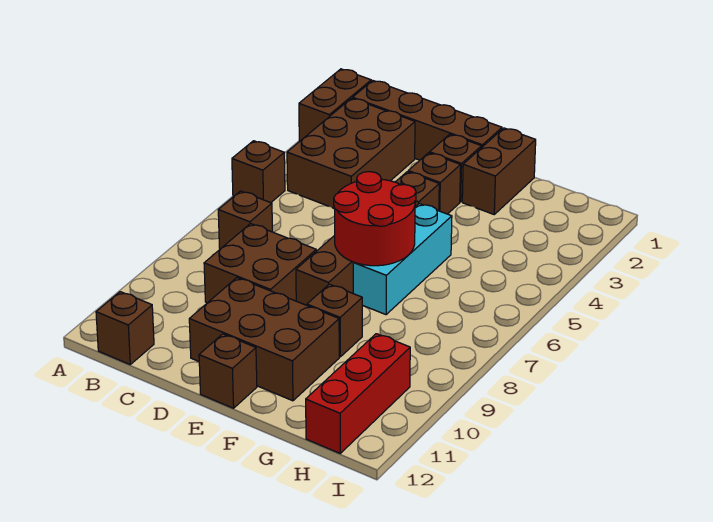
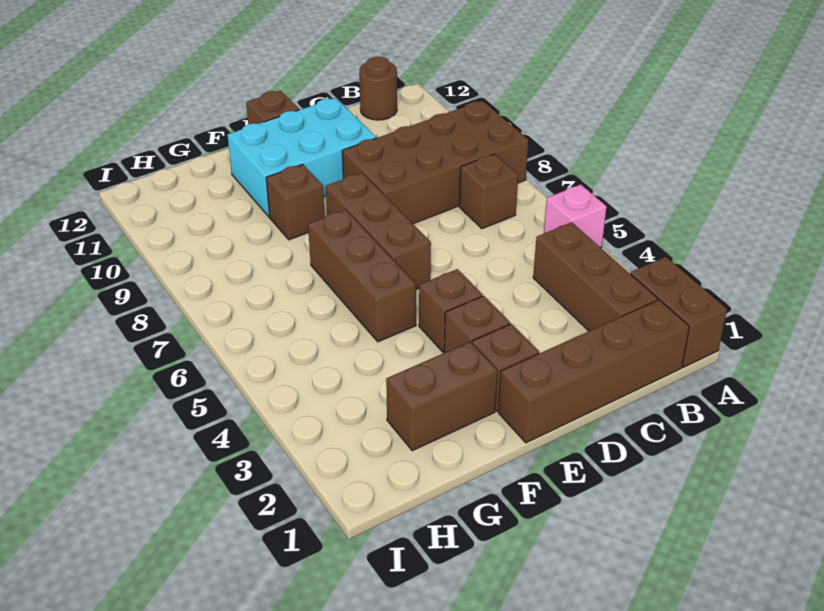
brown 1x1 brick [232,141,285,203] -> pink 1x1 brick [544,184,607,248]
brown 2x3 brick [287,98,415,208] -> brown 1x3 brick [533,222,658,331]
brown 1x1 brick [96,292,154,364] -> brown 1x1 round brick [359,57,397,120]
brown 2x2 brick [204,224,316,303] -> brown 2x4 brick [342,101,528,224]
brown 2x3 brick [189,278,339,401] -> cyan 2x3 brick [228,98,376,217]
red 2x2 round brick [334,172,416,266] -> none
brown 1x2 brick [462,128,536,214] -> brown 1x2 brick turned to [386,342,497,451]
cyan 1x3 brick [353,204,452,315] -> brown 1x3 brick [308,210,416,342]
red 1x3 brick [306,334,410,453] -> none

